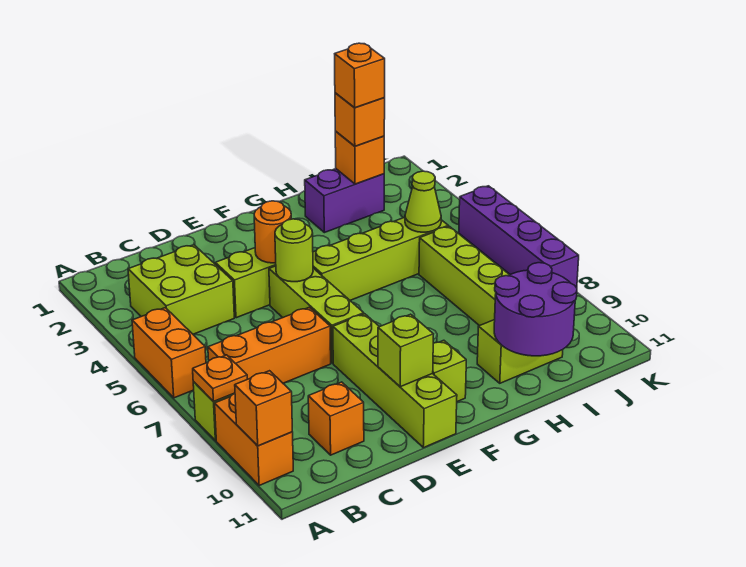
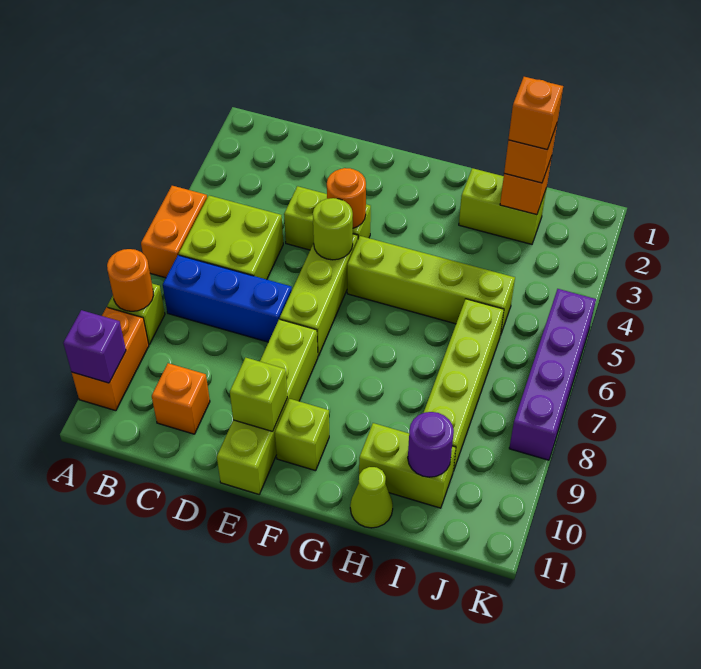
orange 1x1 plate [193,355,247,401] -> orange 1x1 round brick [107,249,153,311]
orange 1x1 brick [235,371,292,446] -> purple 1x1 brick [63,310,126,383]
lime 2x2 brick [128,245,234,334] -> lime 2x2 brick moved to [179,196,283,280]
orange 1x3 brick [208,307,331,383] -> blue 1x3 brick [163,255,292,342]
purple 1x2 brick [305,169,384,233] -> lime 1x2 brick [459,168,546,244]
purple 2x2 round brick [494,263,577,356] -> purple 1x1 round brick [408,412,454,477]
lime 1x1 cone [405,171,441,232] -> lime 1x1 cone moved to [350,467,393,528]

